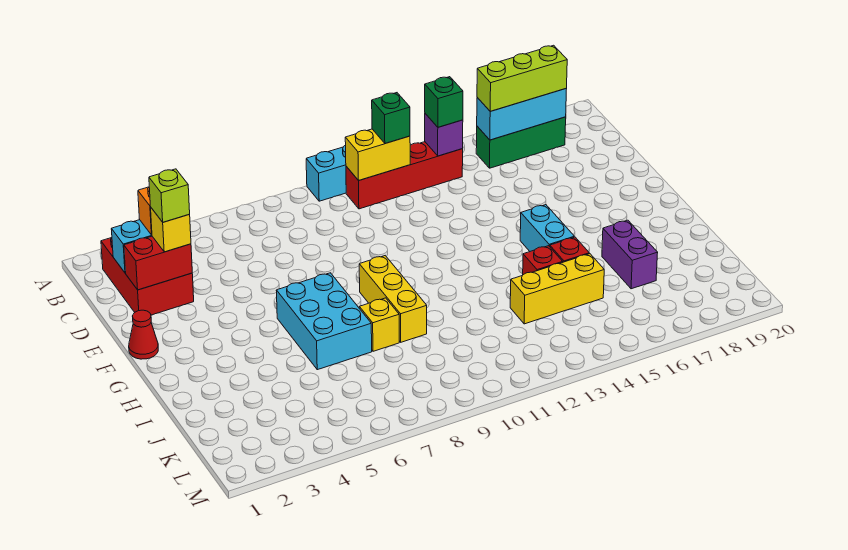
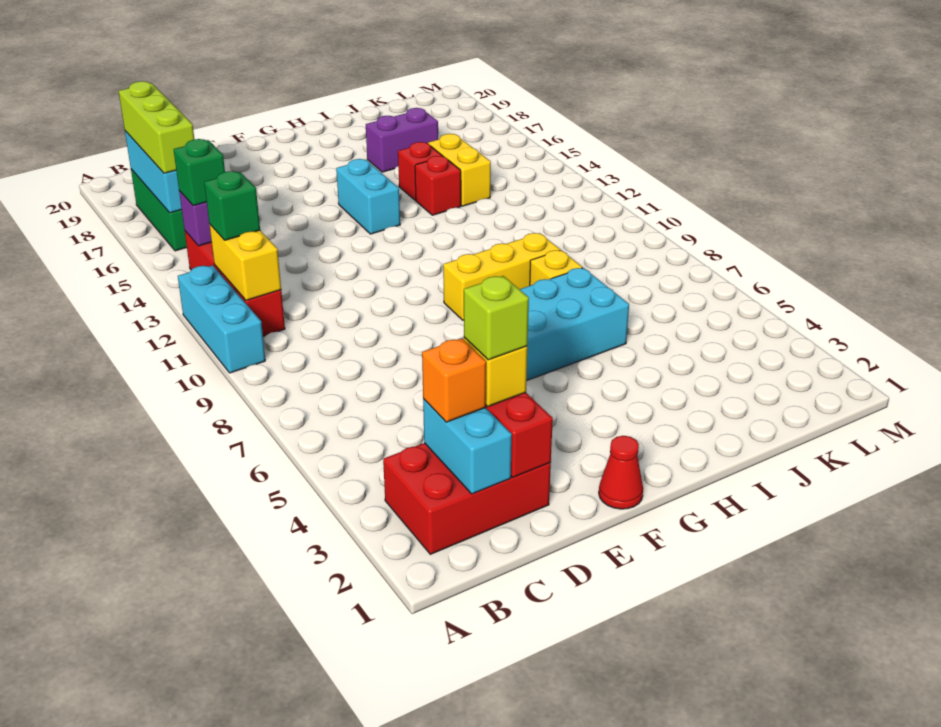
cyan 1x2 brick [520,205,574,251] -> cyan 1x2 brick turned to [336,159,400,234]
yellow 1x3 brick [510,254,604,324] -> yellow 1x2 brick [428,134,491,206]

